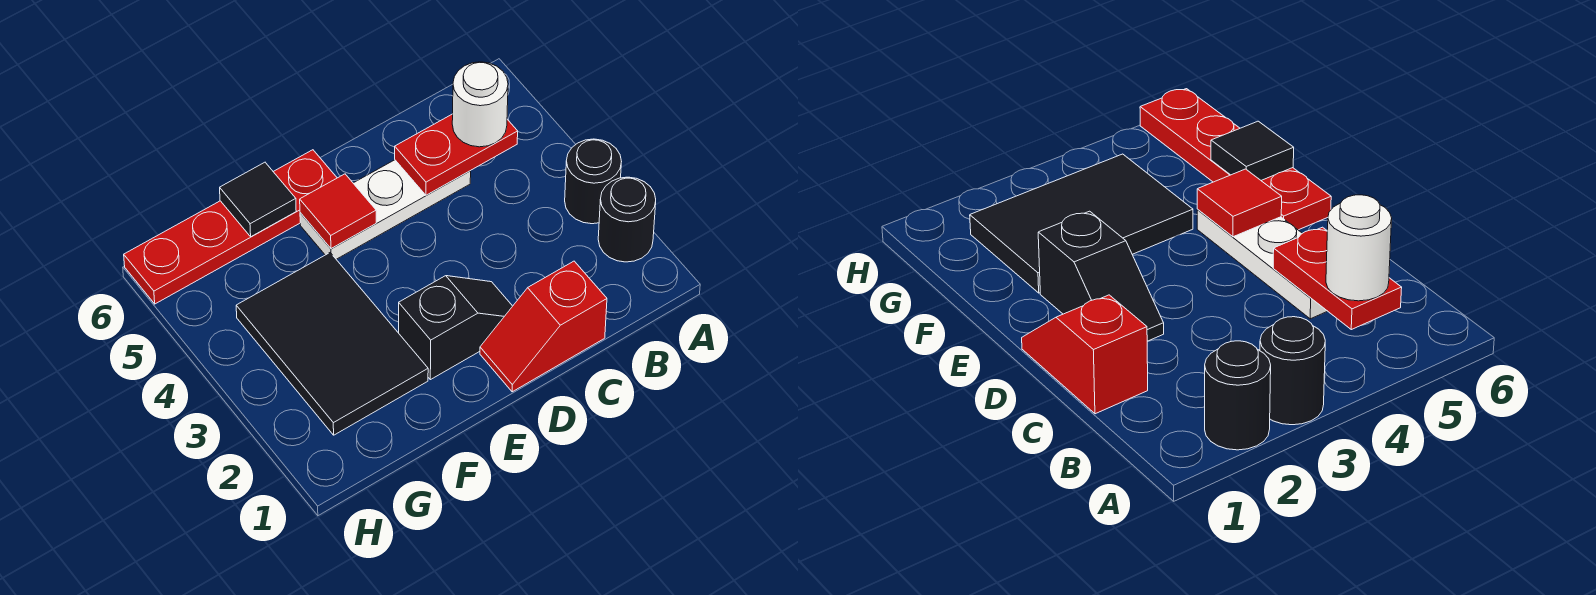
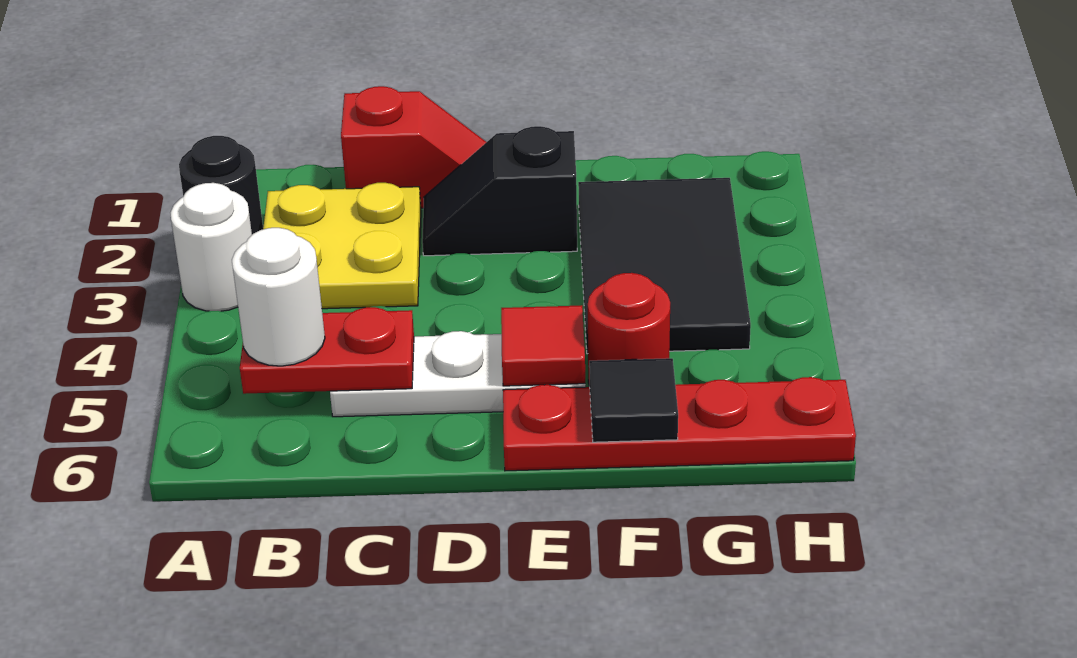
black 1x1 round brick [565,139,622,224] -> white 1x1 round brick [170,183,252,311]
none -> yellow 2x2 plate [263,183,421,309]
none -> red 1x1 round brick [588,273,670,386]

